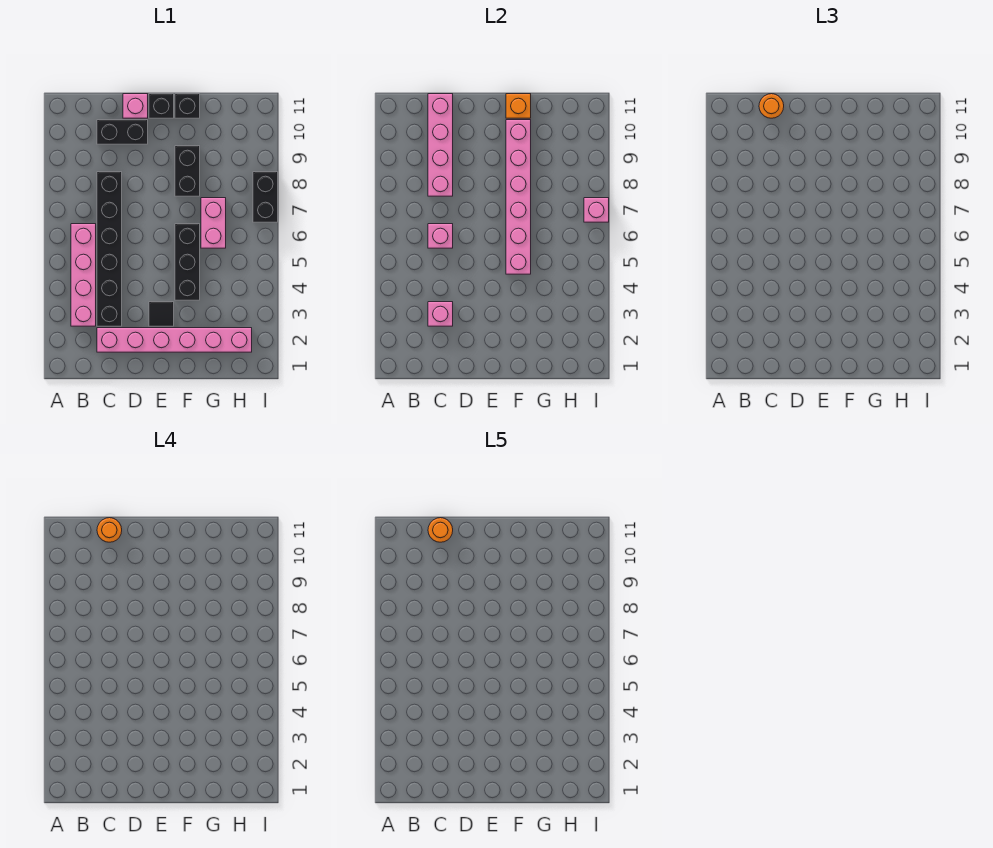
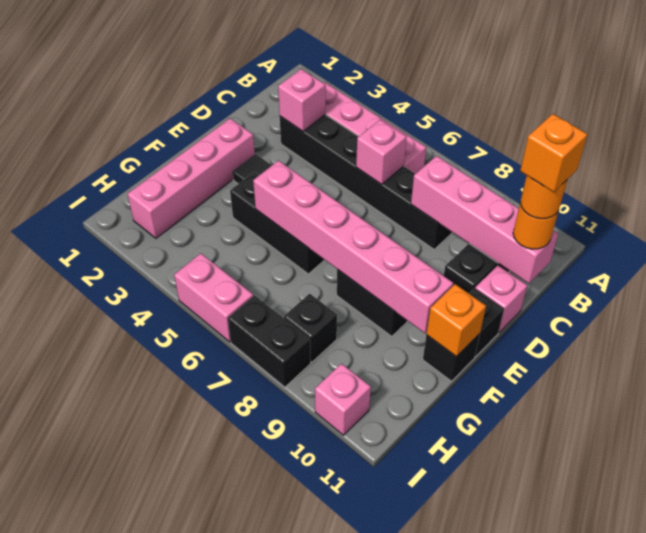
pink 1x6 brick [97,328,252,352] -> pink 1x4 brick [128,119,255,238]
orange 1x1 round brick [428,518,453,542] -> orange 1x1 brick [520,114,587,192]
pink 1x2 brick [201,198,226,248] -> pink 1x2 brick moved to [174,253,253,342]
none -> black 1x1 brick [284,294,337,362]
pink 1x1 brick [584,198,609,222] -> pink 1x1 brick moved to [315,364,371,435]

